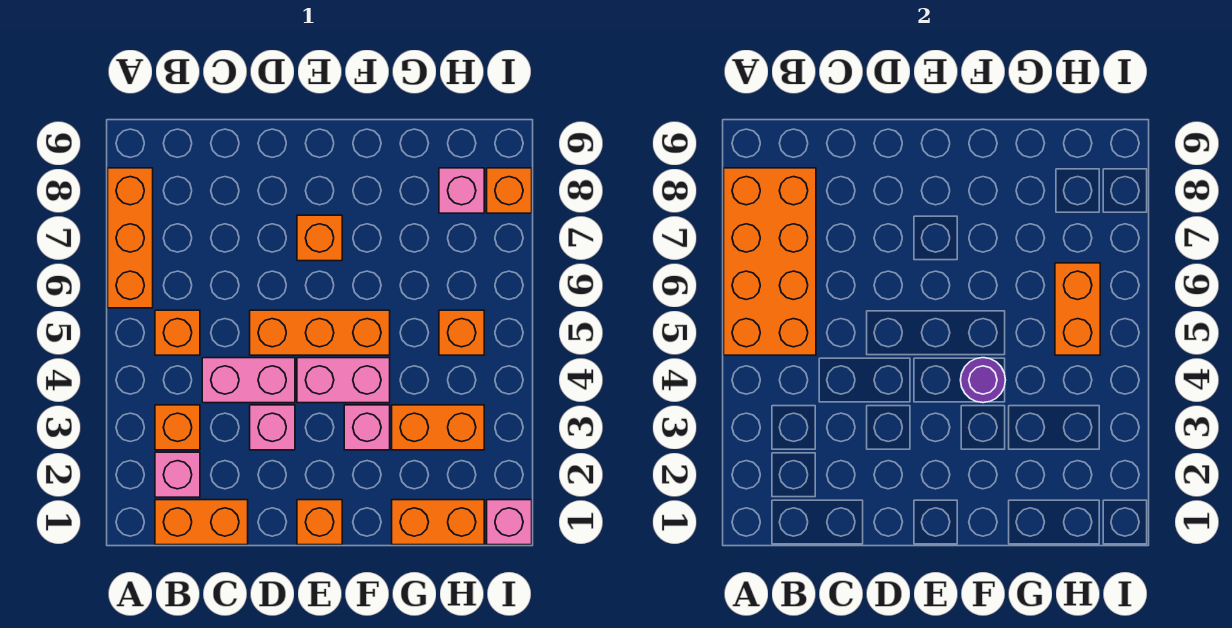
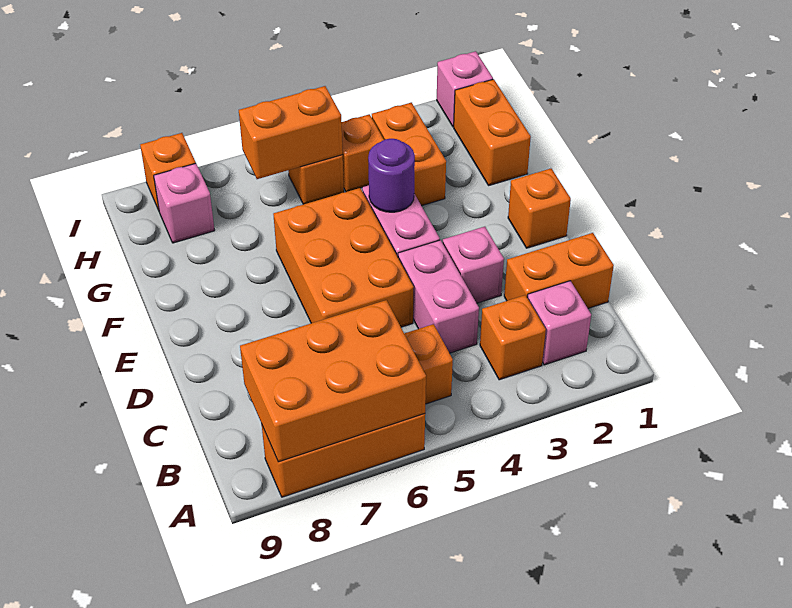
orange 2x4 brick [724,168,816,355] -> orange 2x3 brick [240,300,426,462]
orange 1x2 brick [155,500,248,545] -> orange 1x2 brick turned to [504,233,614,308]
orange 1x3 brick [250,310,390,355] -> orange 2x3 brick [273,188,414,327]
orange 1x1 brick [297,215,342,261] -> orange 1x1 brick moved to [342,114,384,192]
pink 1x1 brick [344,405,390,450] -> none

